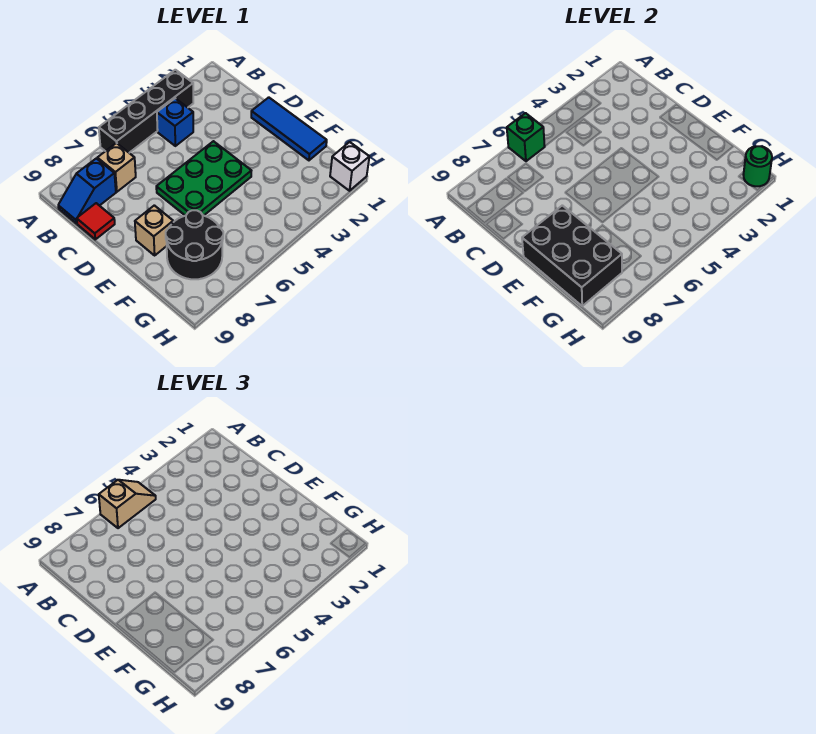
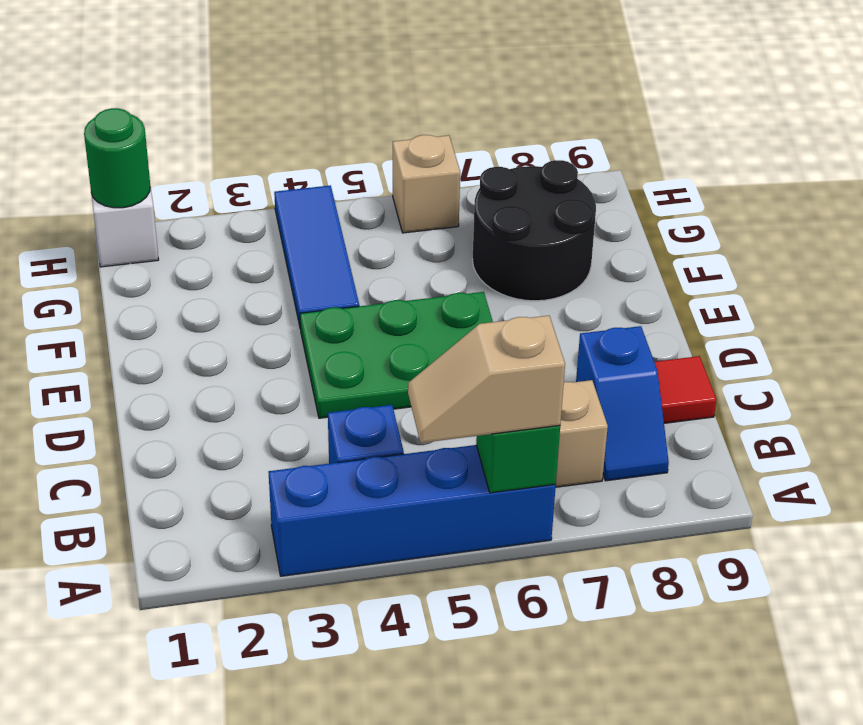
black 1x4 brick [99,70,193,153] -> blue 1x4 brick [269,445,556,576]
blue 1x2 slope [58,158,116,223] -> blue 1x2 slope turned to [576,326,669,481]
blue 1x3 tile [251,97,327,160] -> blue 1x3 tile moved to [274,185,359,326]
tan 1x1 brick [135,205,173,255] -> tan 1x1 brick moved to [393,135,460,233]
black 2x3 brick [522,205,622,306] -> none

